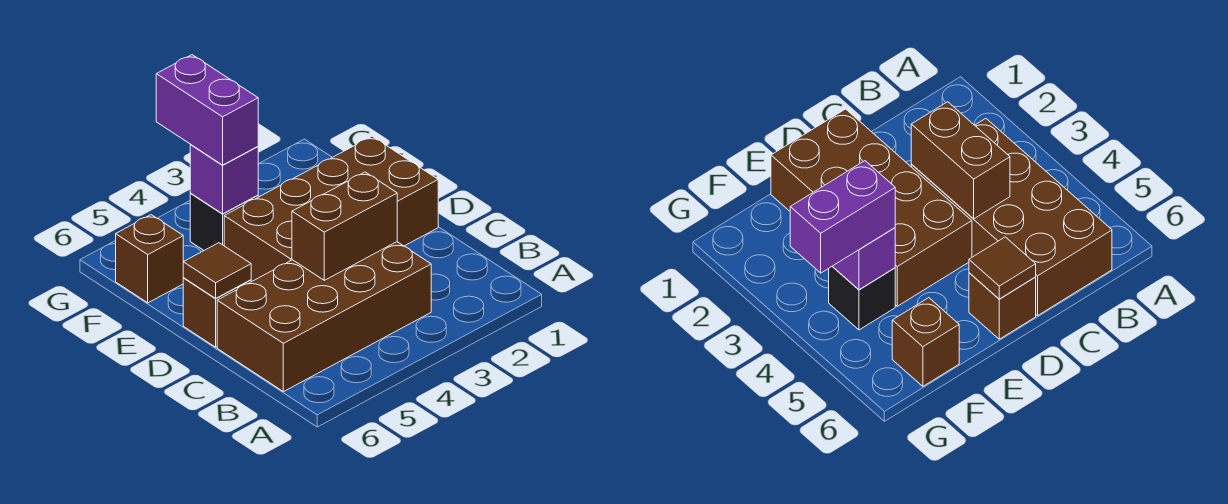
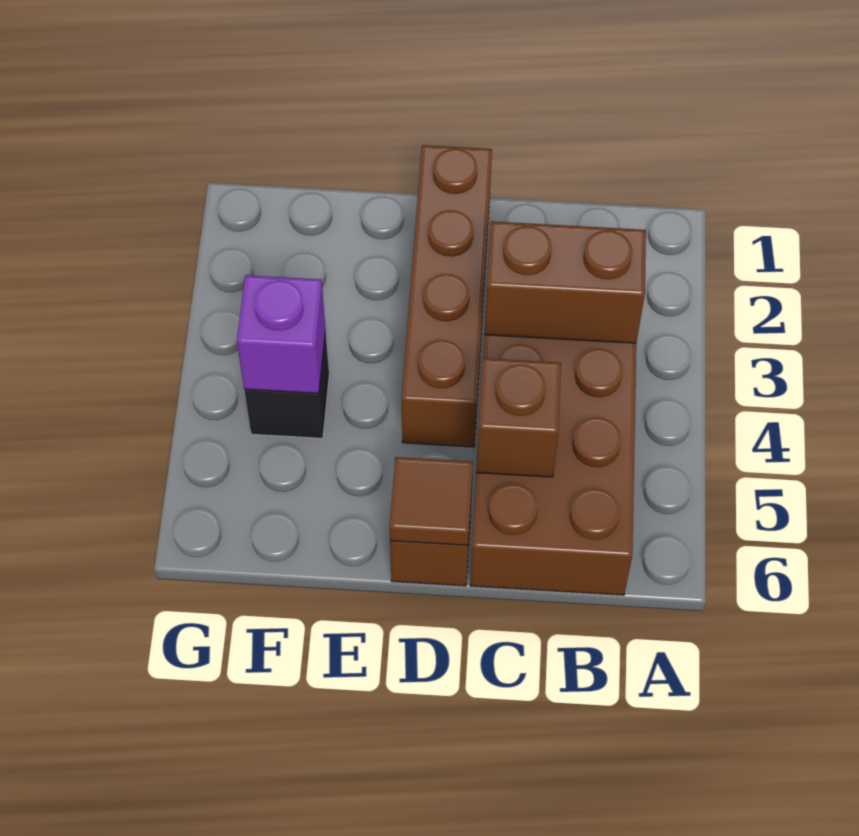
brown 1x2 brick [292,172,397,280] -> brown 1x2 brick turned to [485,221,646,343]
brown 2x4 brick [224,136,438,282] -> brown 1x4 brick [402,145,492,447]
purple 1x2 brick [156,55,258,165] -> none
brown 1x1 brick [116,215,183,303] -> brown 1x1 brick moved to [476,358,561,477]

